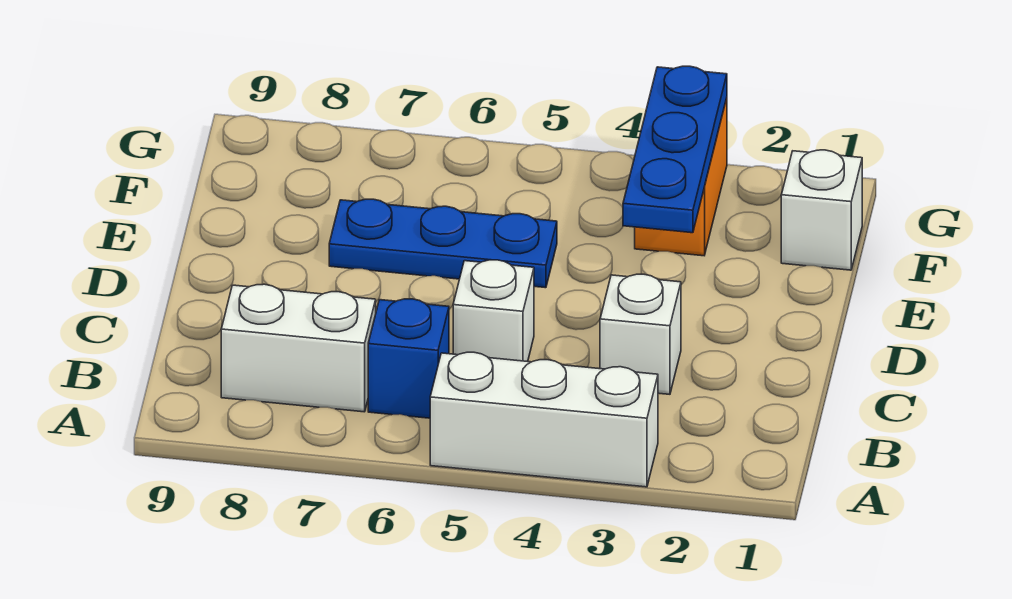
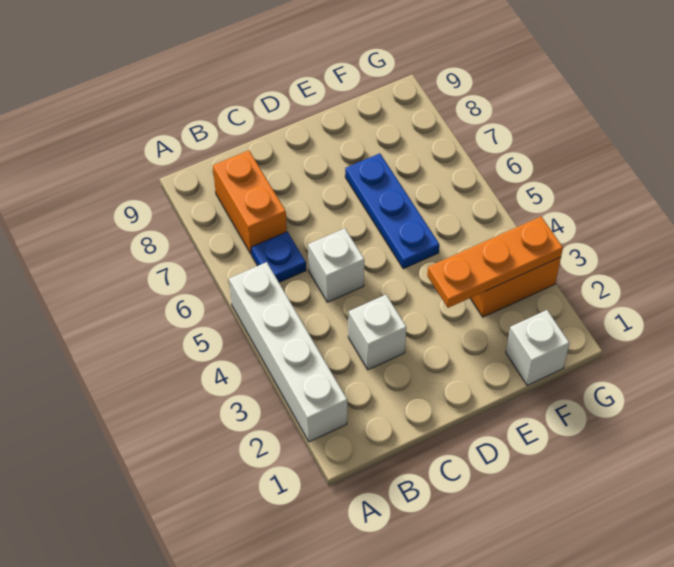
white 1x3 brick [430,352,658,487] -> white 1x4 brick [229,262,347,442]
blue 1x1 brick [368,299,449,418] -> blue 1x1 plate [251,232,306,282]
white 1x2 brick [221,284,376,412] -> orange 1x2 brick [213,150,287,254]
blue 1x3 plate [623,66,727,233] -> orange 1x3 plate [427,217,563,308]

